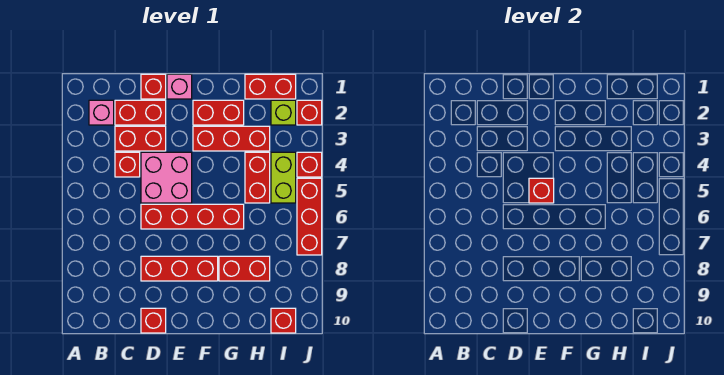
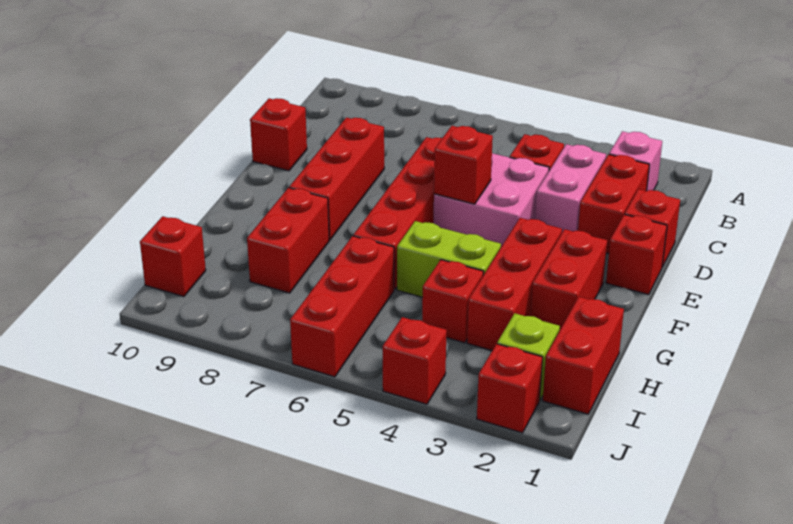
red 1x2 brick [115,126,166,151] -> pink 1x2 brick [535,144,606,232]
pink 1x1 brick [167,74,192,99] -> red 1x1 brick [606,214,667,295]
red 1x2 brick [245,152,270,203] -> red 1x1 brick [422,260,484,343]
lime 1x2 brick [271,152,296,203] -> lime 1x2 brick moved to [397,221,501,297]
red 1x3 brick [297,178,322,255] -> red 1x3 brick turned to [290,236,394,377]

